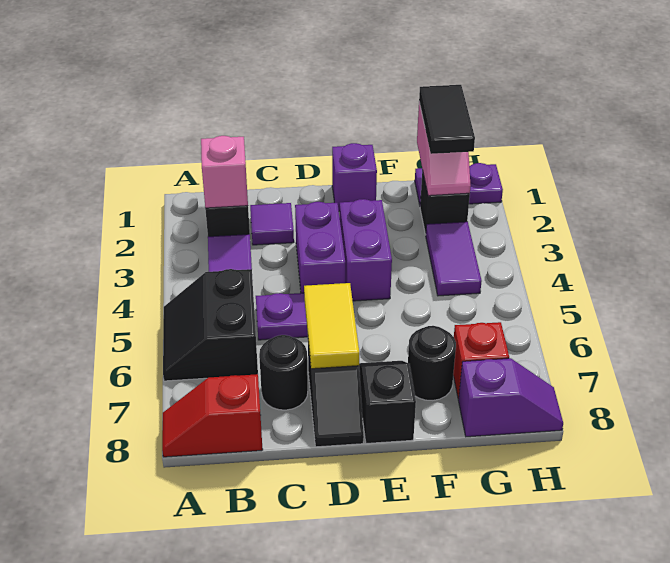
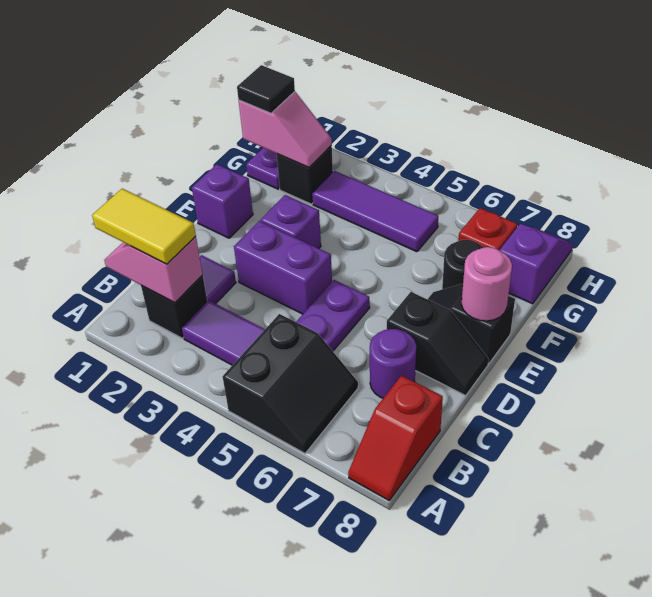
black 2x2 slope [163,269,258,381] -> black 2x2 slope turned to [223,314,358,453]
black 1x1 round brick [259,335,308,410] -> purple 1x1 round brick [370,329,416,398]
yellow 1x2 tile [304,283,359,369] -> yellow 1x2 tile moved to [92,189,196,264]
purple 1x2 brick [340,199,392,301] -> purple 1x1 brick [261,195,321,248]
none -> pink 1x1 round brick [462,247,512,321]
black 1x2 tile [419,85,475,154] -> black 1x1 tile [237,65,295,113]
purple 1x2 tile [426,222,482,296] -> purple 1x3 tile [312,171,438,252]

